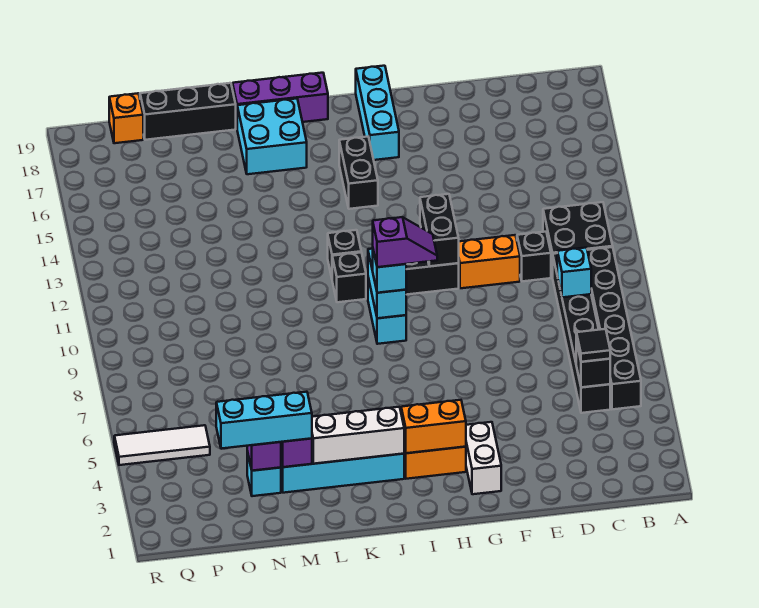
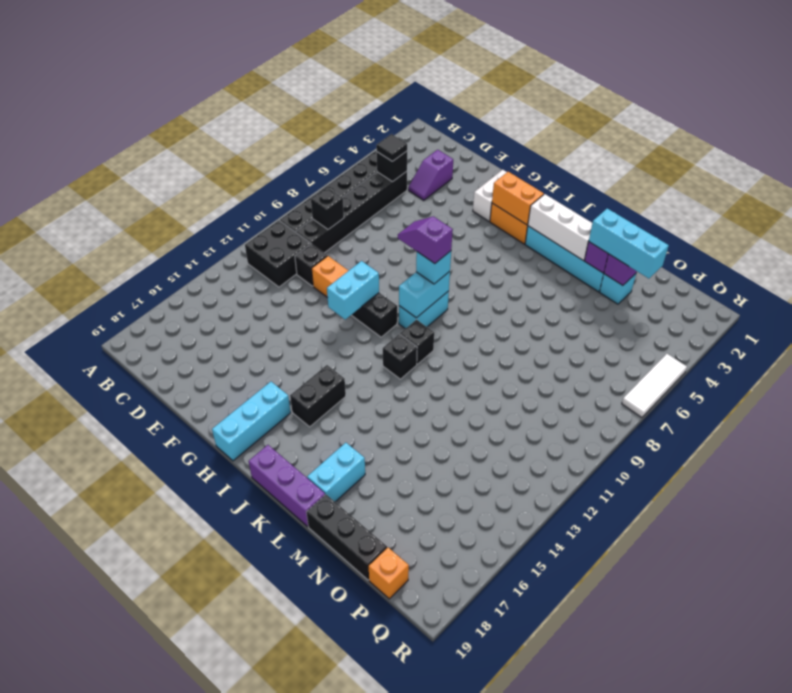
cyan 1x1 brick [557,248,591,297] -> black 1x1 brick [311,187,344,230]
none -> purple 1x2 slope [408,150,453,200]
black 1x2 brick [420,194,459,266] -> cyan 1x2 brick [327,261,379,319]
cyan 2x2 brick [237,99,307,174] -> cyan 1x2 brick [307,443,365,502]
white 1x3 tile [114,425,210,465] -> white 1x3 tile turned to [622,354,687,418]

